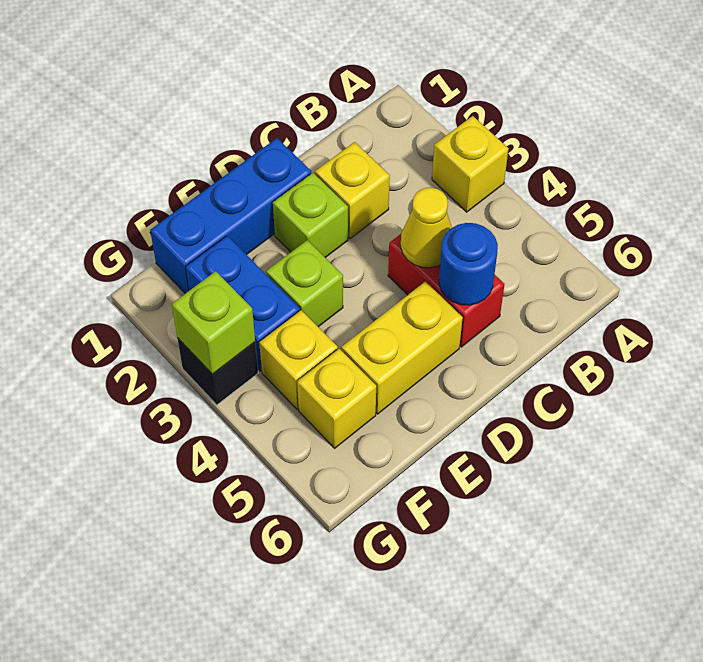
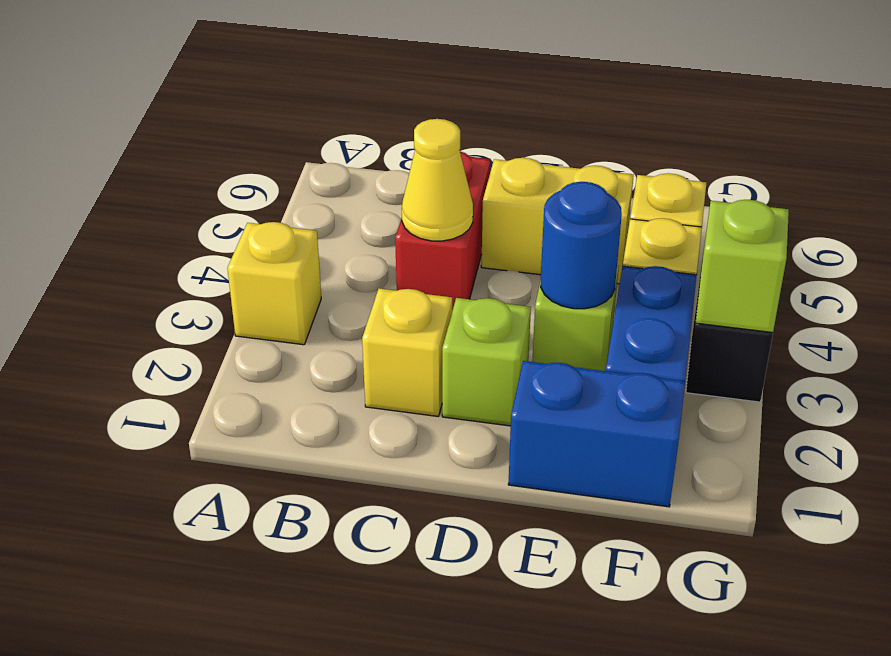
blue 1x1 round brick [439,223,498,305] -> blue 1x1 round brick moved to [541,182,622,309]
blue 1x3 brick [150,138,311,294] -> blue 1x2 brick [508,361,685,507]

